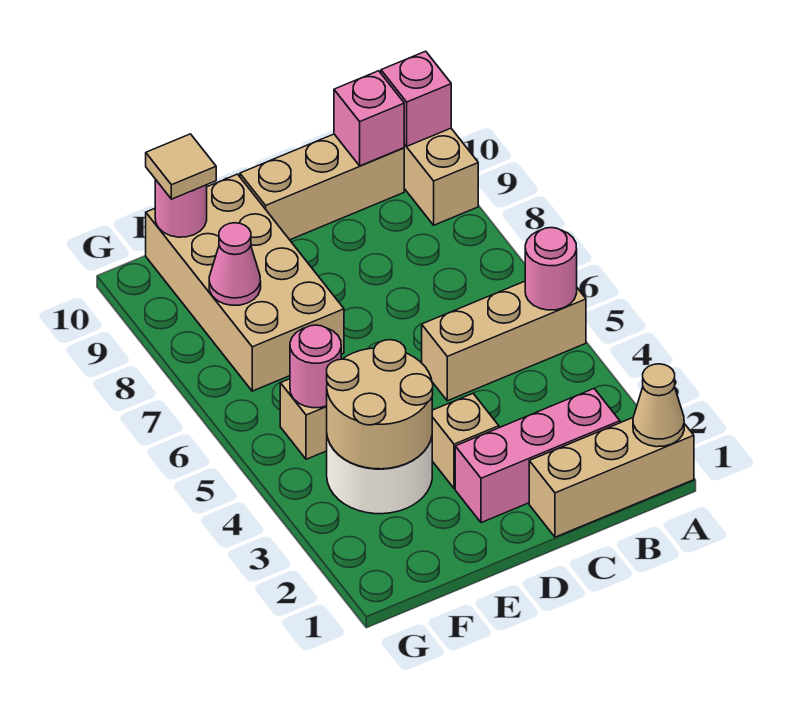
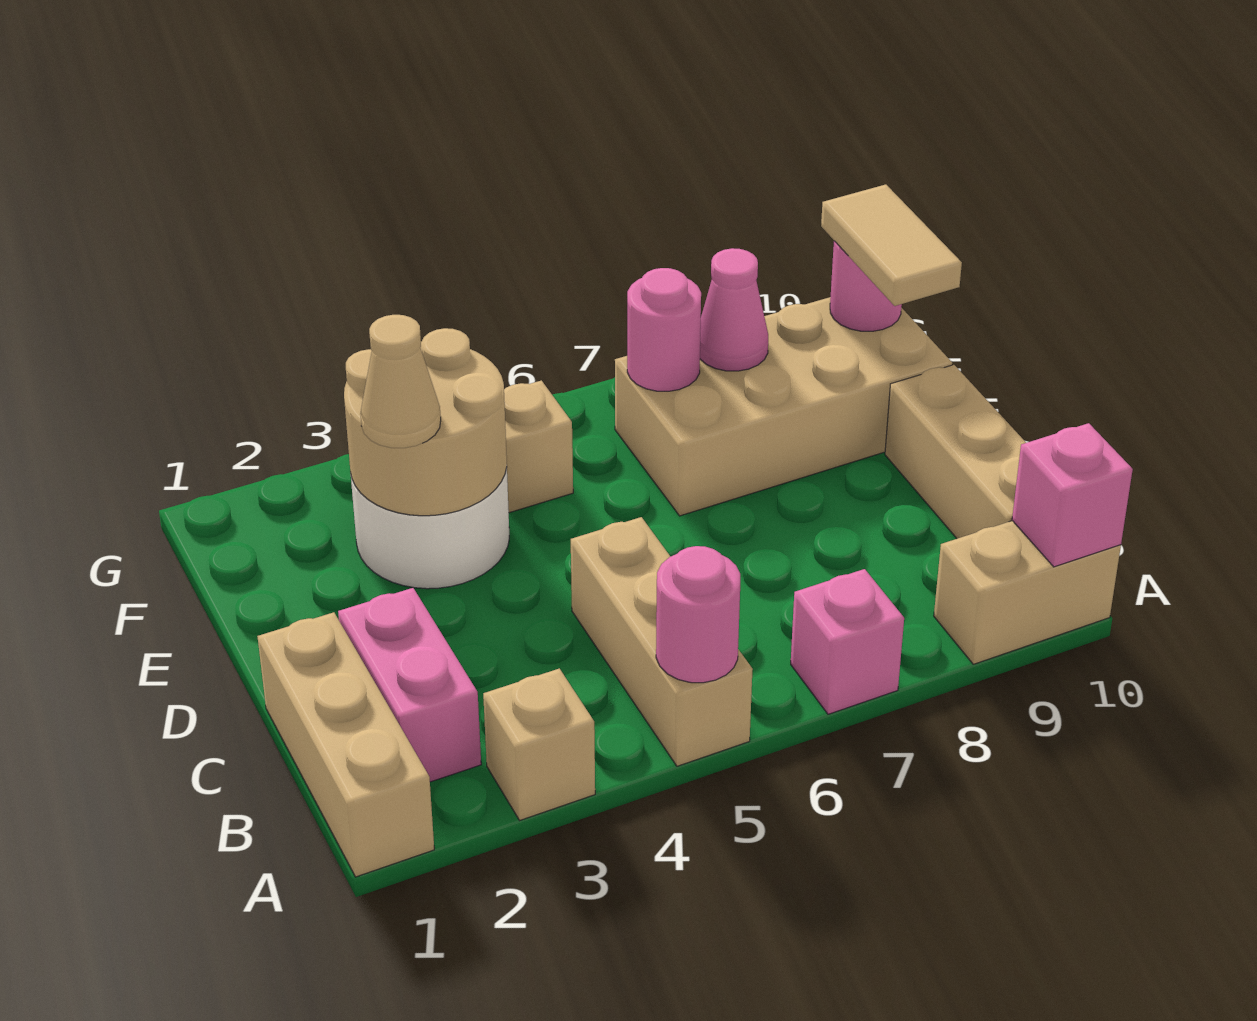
tan 1x1 cone [633,364,684,447] -> tan 1x1 cone moved to [360,315,441,448]
pink 1x3 brick [455,389,620,523] -> pink 1x2 brick [338,588,481,782]
pink 1x1 brick [334,71,404,166] -> pink 1x1 brick moved to [791,569,904,714]
tan 1x1 brick [432,394,499,489] -> tan 1x1 brick moved to [483,668,595,820]
pink 1x1 round brick [290,325,341,408] -> pink 1x1 round brick moved to [627,268,701,391]
tan 1x1 tile [146,134,216,199] -> tan 1x2 tile [821,184,962,306]

